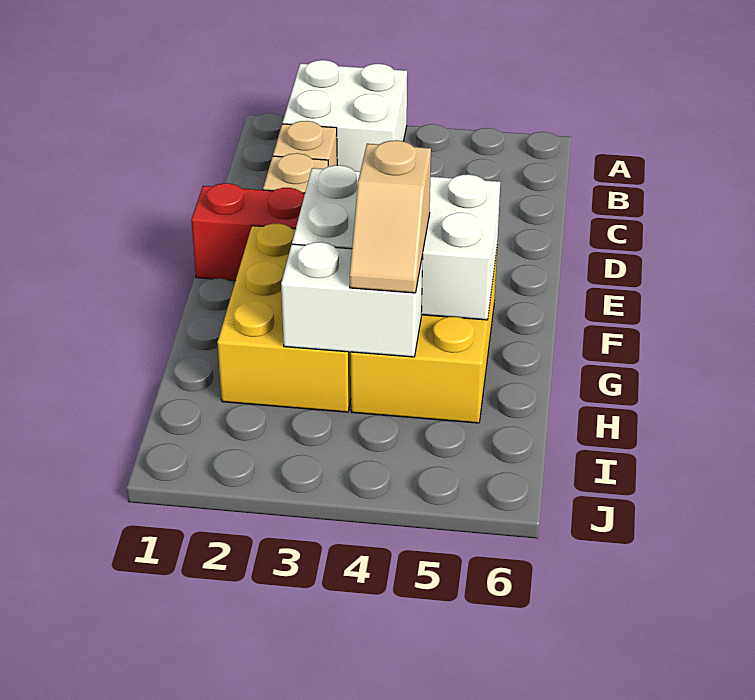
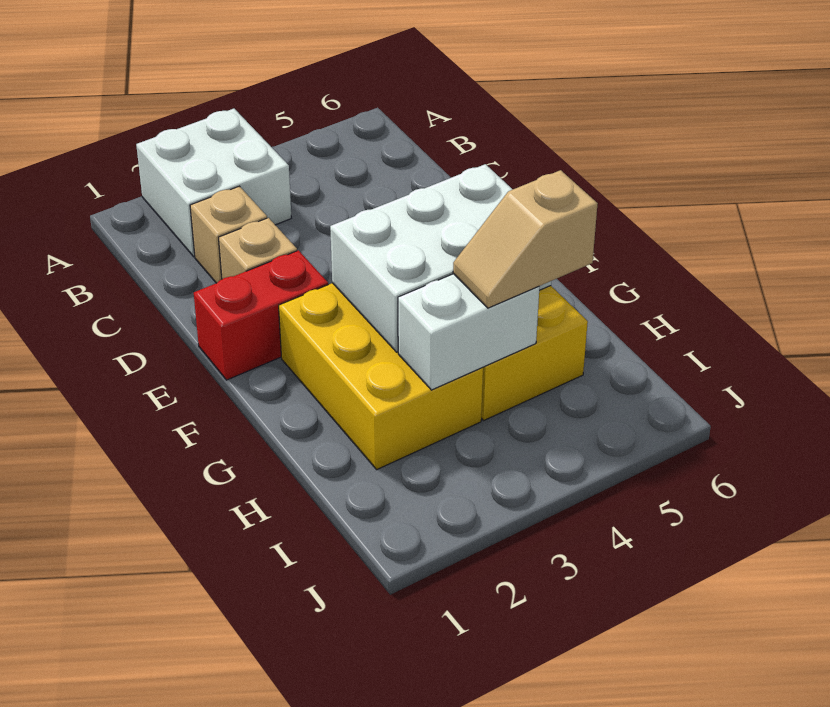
tan 1x2 slope [350,140,431,293] -> tan 1x2 slope turned to [453,170,598,308]

